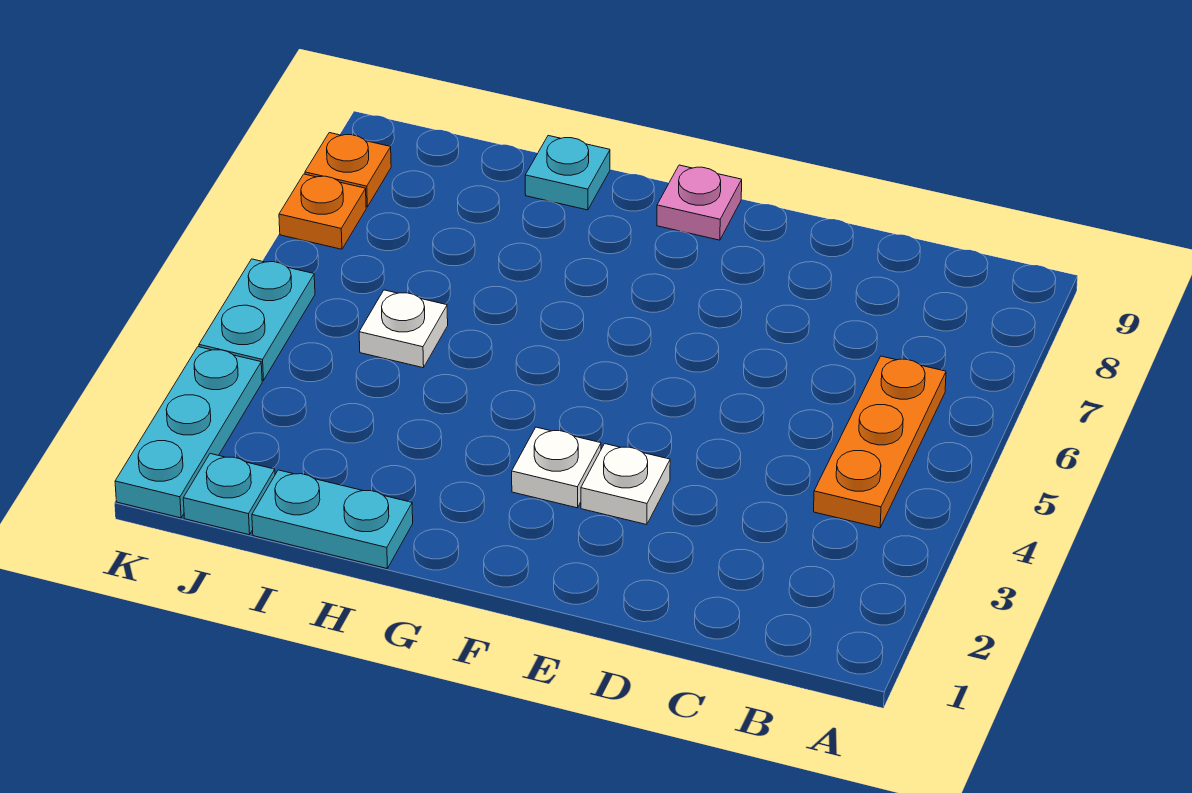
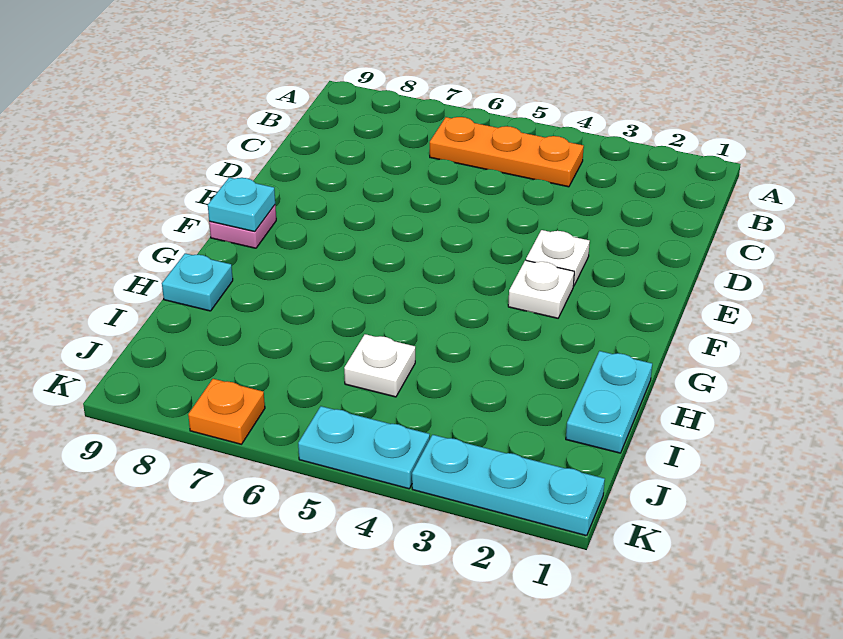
cyan 1x1 plate [183,454,275,535] -> cyan 1x1 plate moved to [208,177,275,232]
orange 1x1 plate [305,133,391,207] -> none

